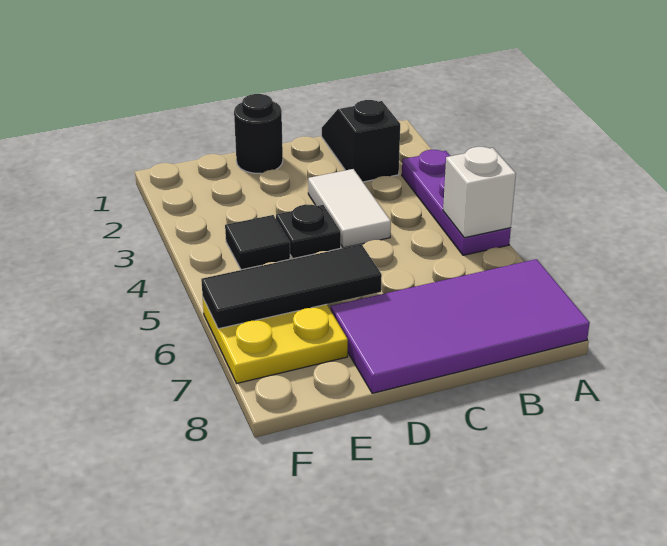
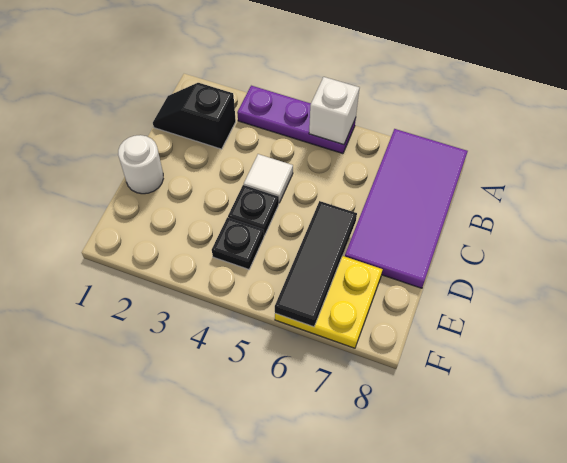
white 1x2 tile [308,169,391,248] -> white 1x1 tile [244,154,293,203]
black 1x1 round brick [234,94,283,173] -> white 1x1 round brick [118,135,163,194]
black 1x1 tile [225,215,290,270] -> black 1x1 plate [212,217,264,269]

